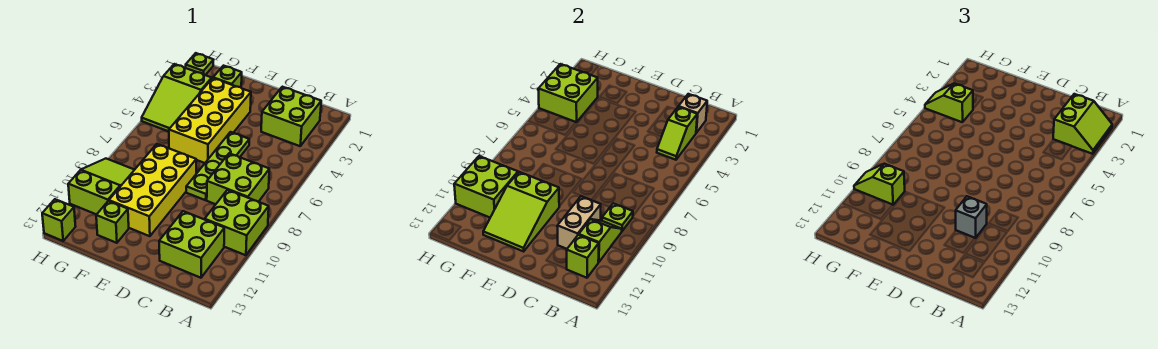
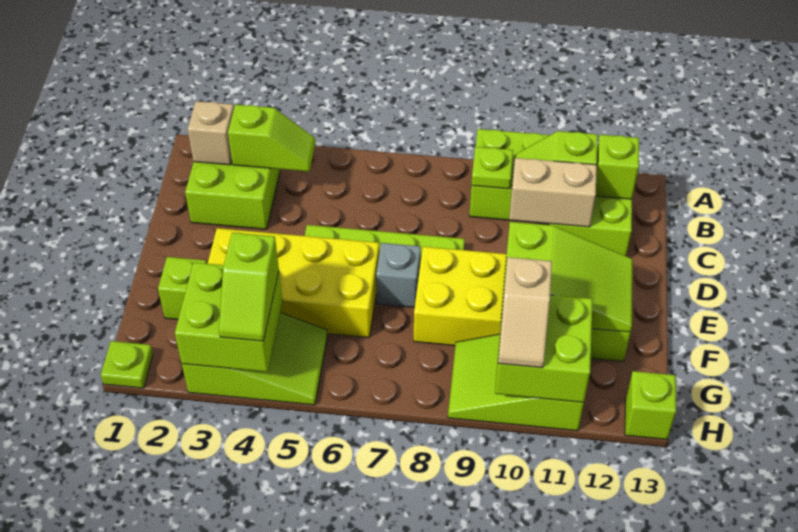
lime 2x2 slope [1053,94,1112,154] -> none
lime 2x2 brick [207,153,269,204] -> none
grey 1x1 brick [956,196,987,238] -> grey 1x1 brick moved to [376,243,421,308]
lime 1x2 slope [854,164,905,205] -> tan 1x2 slope [498,257,552,368]

